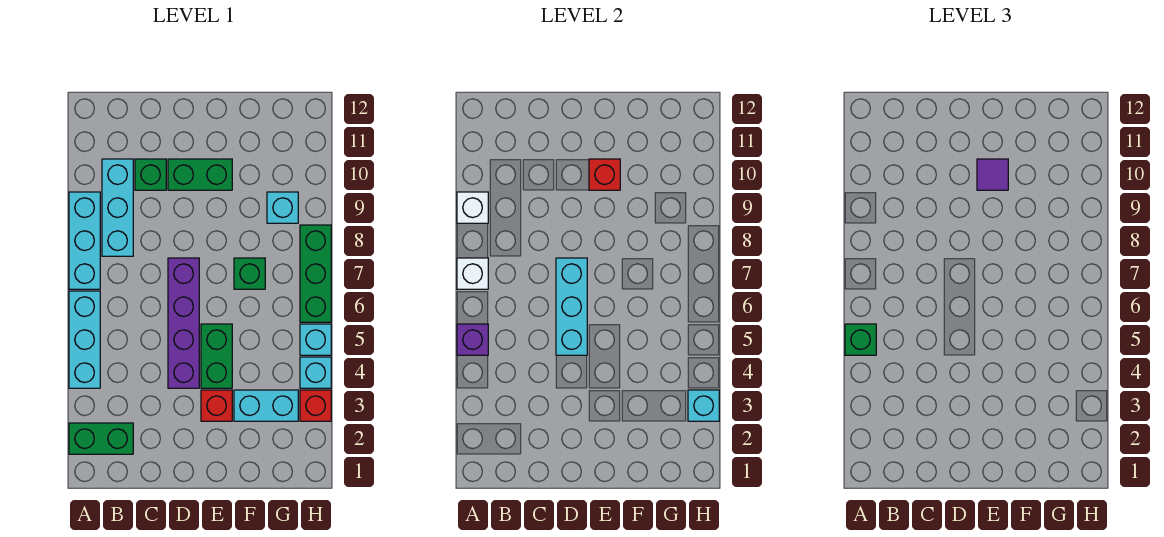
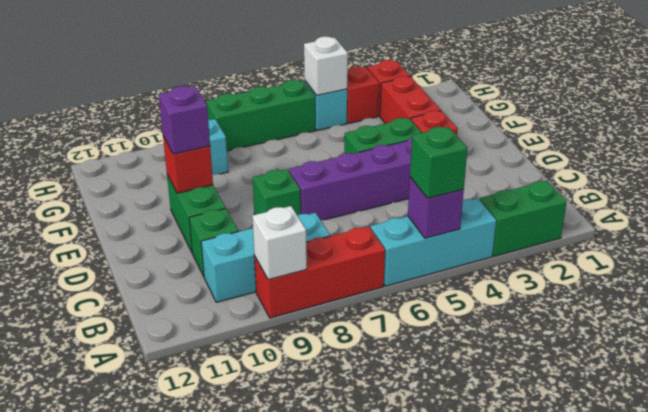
green 1x2 brick [69,423,133,454] -> green 1x2 brick turned to [479,181,567,256]
cyan 1x3 brick [69,192,100,289] -> red 1x3 brick [254,226,385,318]
white 1x1 brick [457,258,488,289] -> white 1x1 brick moved to [304,37,348,95]
cyan 1x3 brick [556,258,587,355] -> none
purple 1x1 tile [977,159,1008,190] -> purple 1x1 brick [159,86,210,154]
cyan 1x2 brick [234,390,298,421] -> red 1x2 brick [380,76,441,123]
green 1x1 brick [234,258,265,289] -> green 1x1 brick moved to [253,169,301,215]
cyan 1x1 brick [688,390,719,421] -> none
cyan 1x1 brick [300,357,331,388] -> red 1x1 brick [347,66,379,123]

